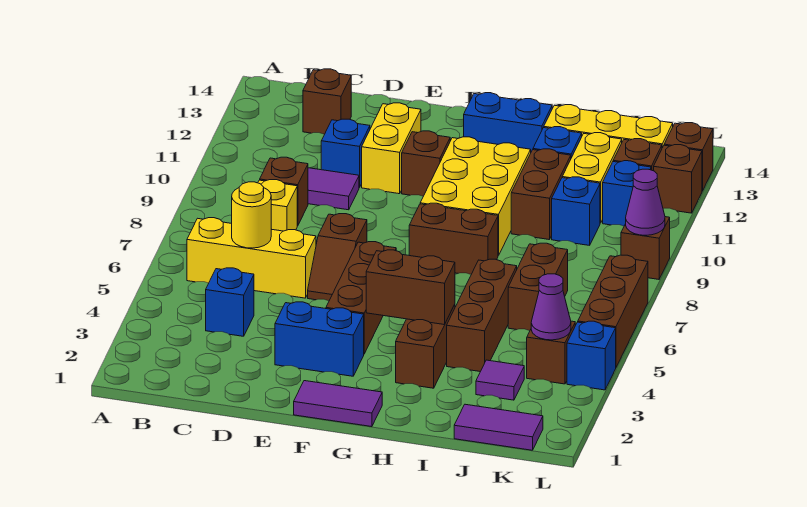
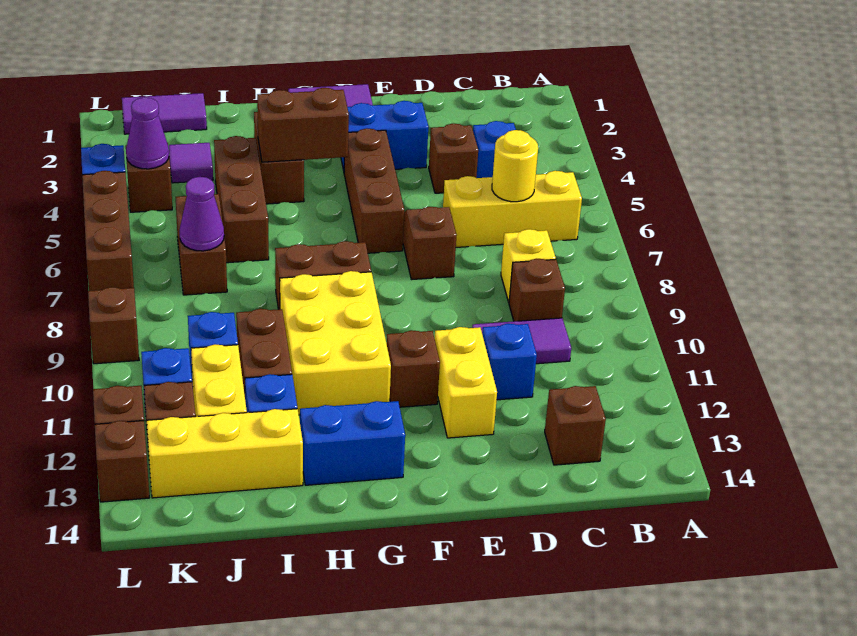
none -> brown 1x1 brick [429,124,478,193]
purple 1x1 cone [626,169,665,235] -> purple 1x1 cone moved to [180,177,224,251]

